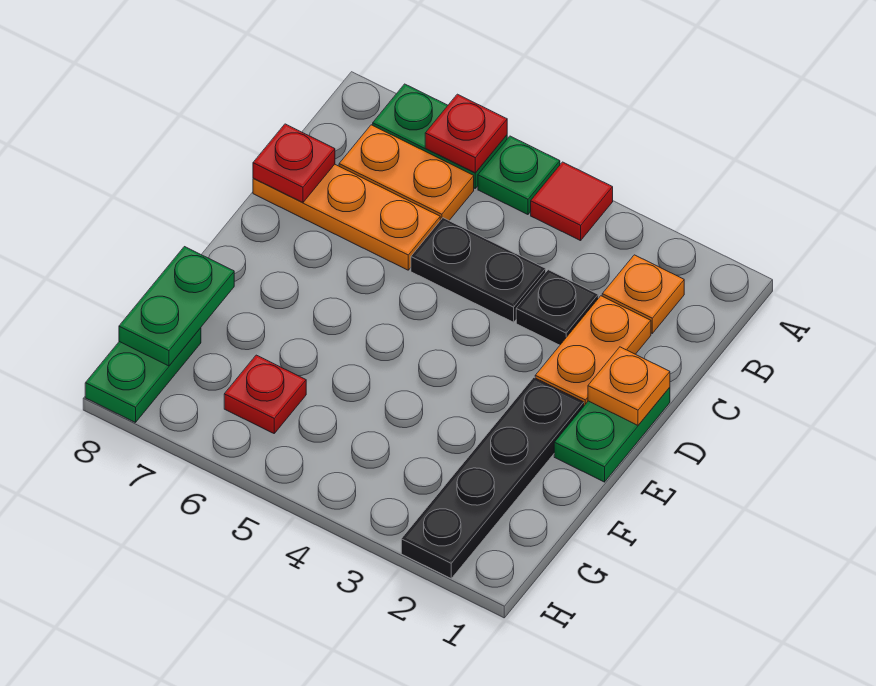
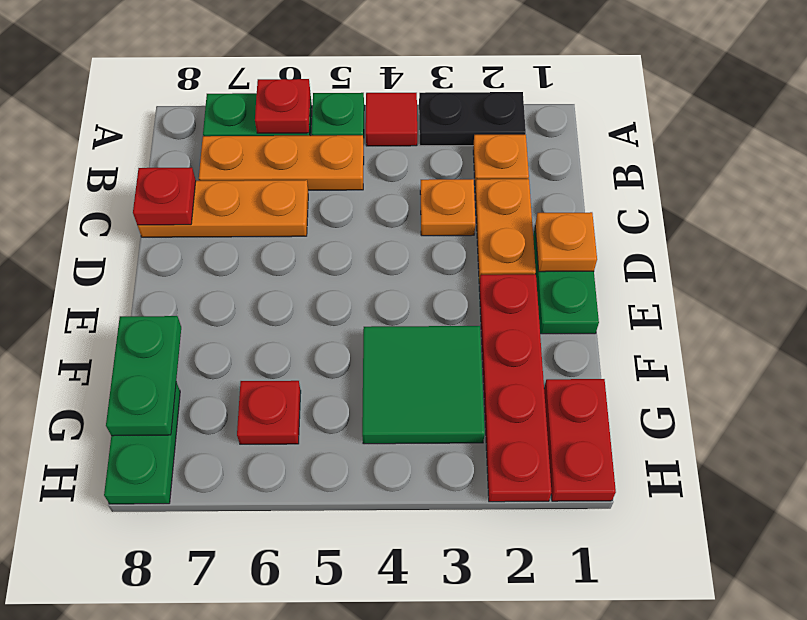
orange 1x2 plate [339,125,474,220] -> orange 1x3 plate [199,135,364,190]
black 1x1 plate [516,270,598,345] -> orange 1x1 plate [420,179,475,236]
black 1x2 plate [411,218,546,322] -> black 1x2 plate moved to [419,92,526,146]
black 1x4 plate [401,378,584,578] -> red 1x4 plate [479,274,552,502]
none -> green 2x2 tile [362,326,485,444]
none -> red 1x2 plate [544,379,616,501]

